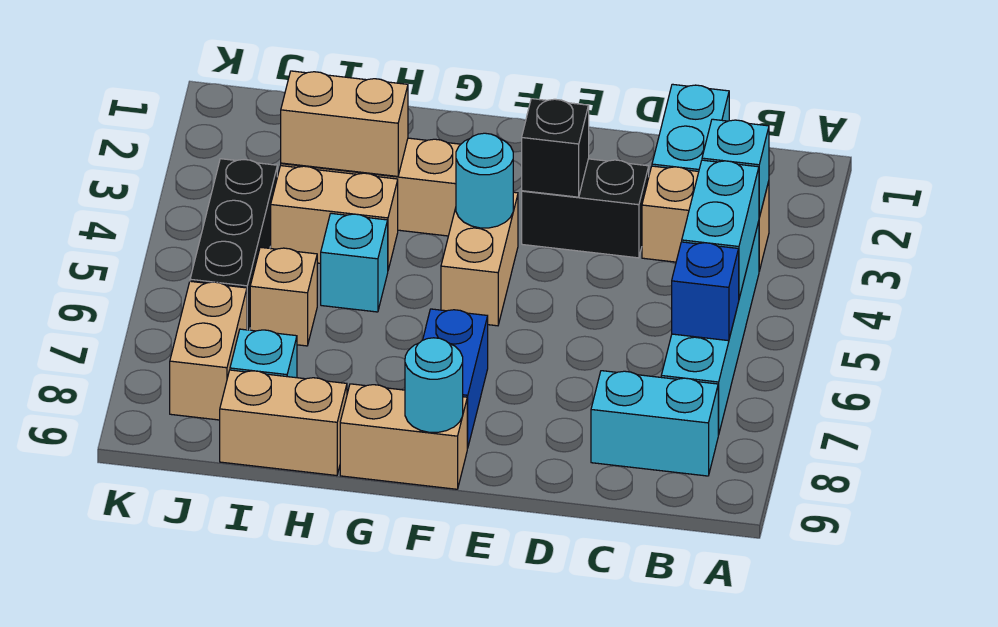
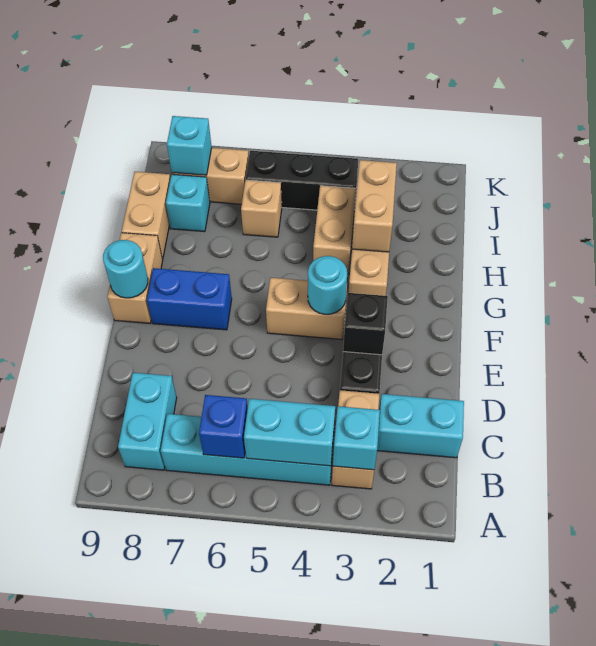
cyan 1x1 brick [321,213,388,312] -> cyan 1x1 brick moved to [167,116,212,175]

